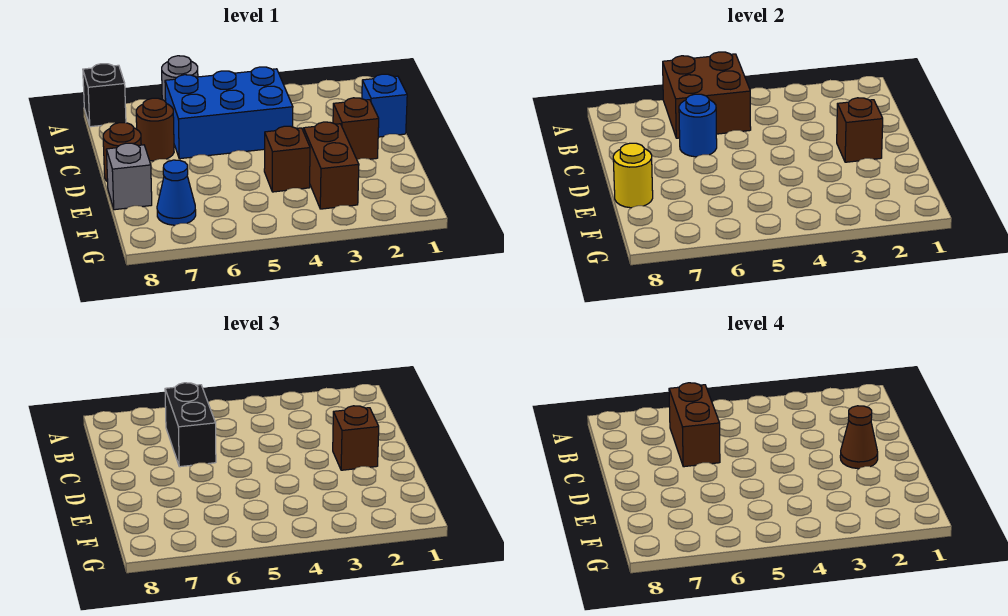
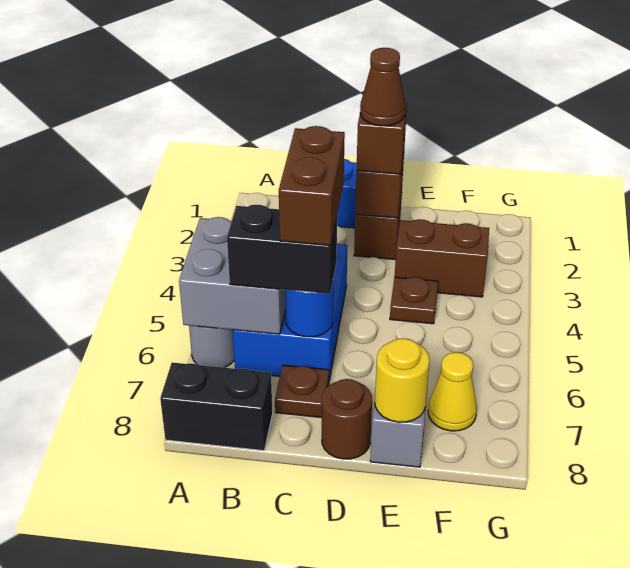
brown 2x2 brick [663,52,751,138] -> grey 2x2 brick [179,217,286,334]
black 1x1 brick [83,64,126,127] -> black 1x2 brick [160,362,273,451]
brown 1x2 brick [669,383,720,467] -> brown 1x2 brick turned to [279,126,345,246]
brown 1x1 round brick [136,98,174,161] -> brown 1x1 plate [275,365,329,418]
brown 1x1 brick [264,126,310,192] -> brown 1x1 plate [390,277,438,324]
blue 1x1 cone [157,160,196,225] -> yellow 1x1 cone [428,352,477,431]

